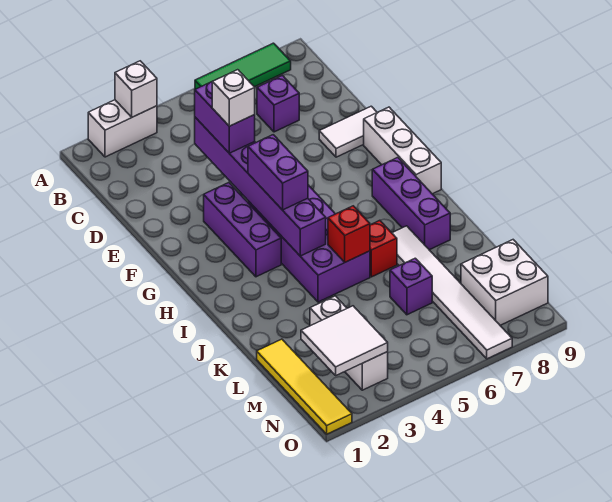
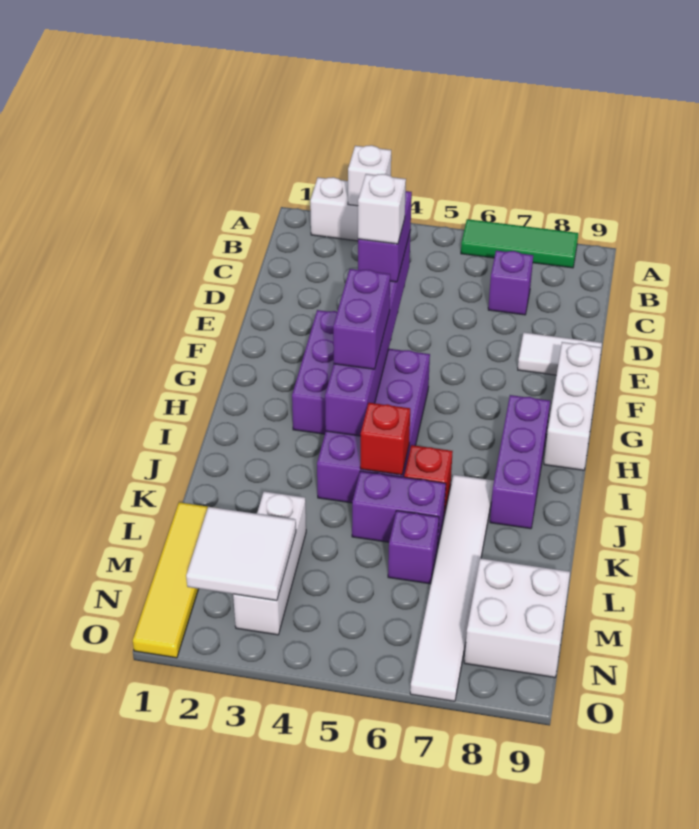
none -> purple 1x2 brick [352,471,446,549]

